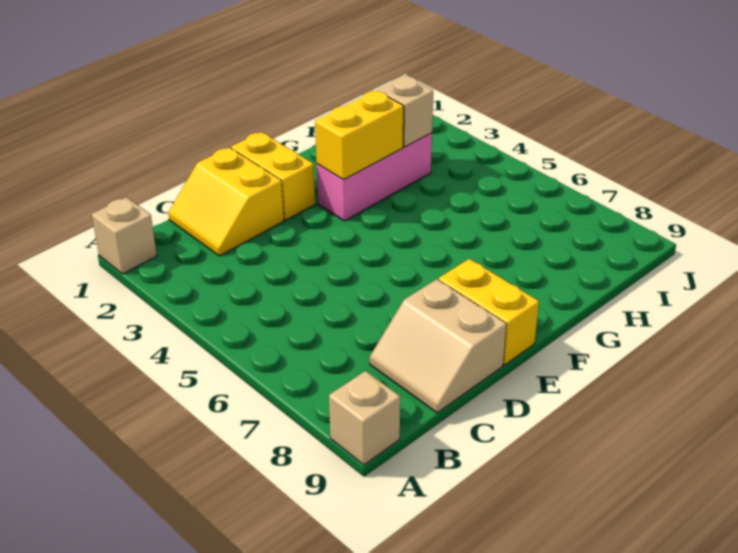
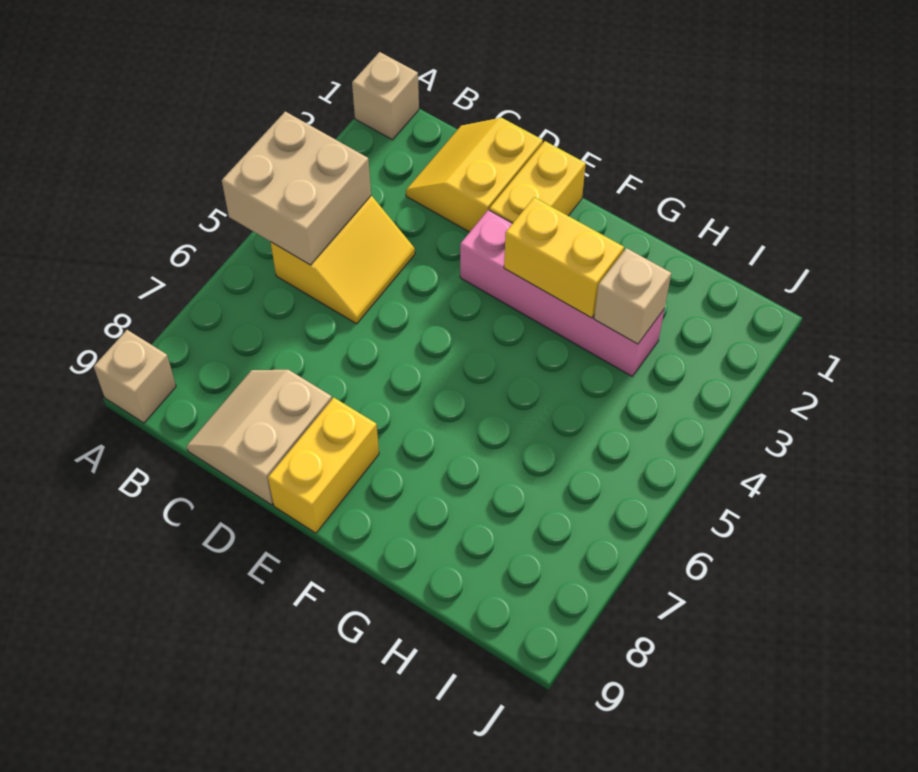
none -> tan 2x2 brick [222,112,371,265]
none -> yellow 2x2 slope [271,196,415,324]
pink 1x3 brick [317,133,432,221] -> pink 1x4 brick [460,210,664,376]

